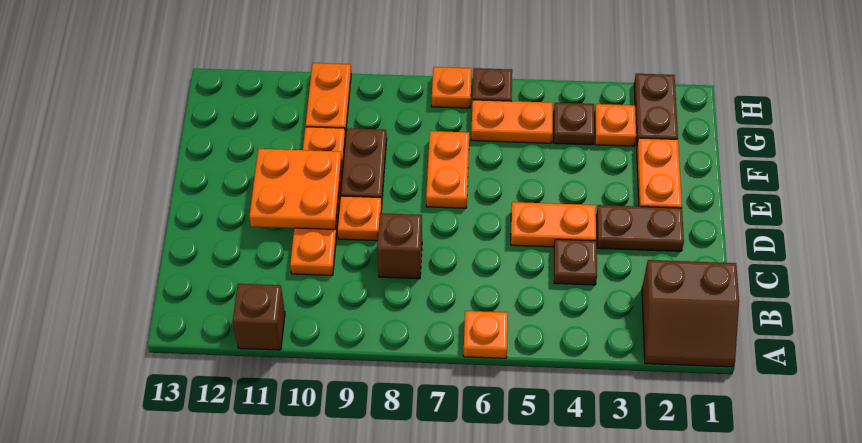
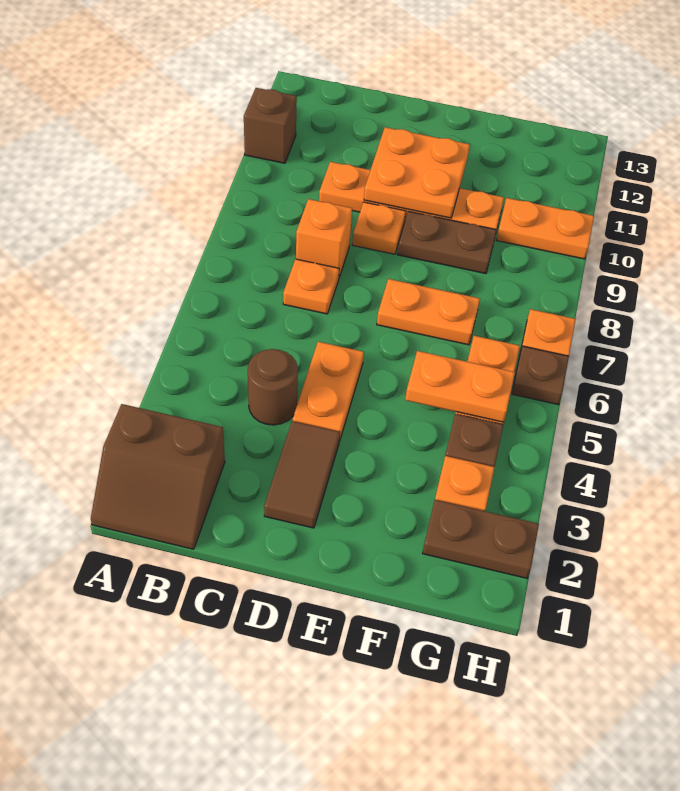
brown 2x2 slope [642,260,739,367] -> brown 2x2 slope turned to [91,404,225,549]
orange 1x1 plate [463,311,508,358] -> orange 1x1 plate moved to [283,259,339,314]
brown 1x1 plate [554,239,597,285] -> brown 1x1 round brick [248,349,298,425]
brown 1x1 brick [377,213,422,279] -> orange 1x1 brick [296,199,352,277]
brown 1x2 plate [596,205,684,251] -> brown 1x2 tile [264,421,340,528]
orange 1x2 plate [637,138,682,208] -> orange 1x2 plate moved to [405,351,515,422]

